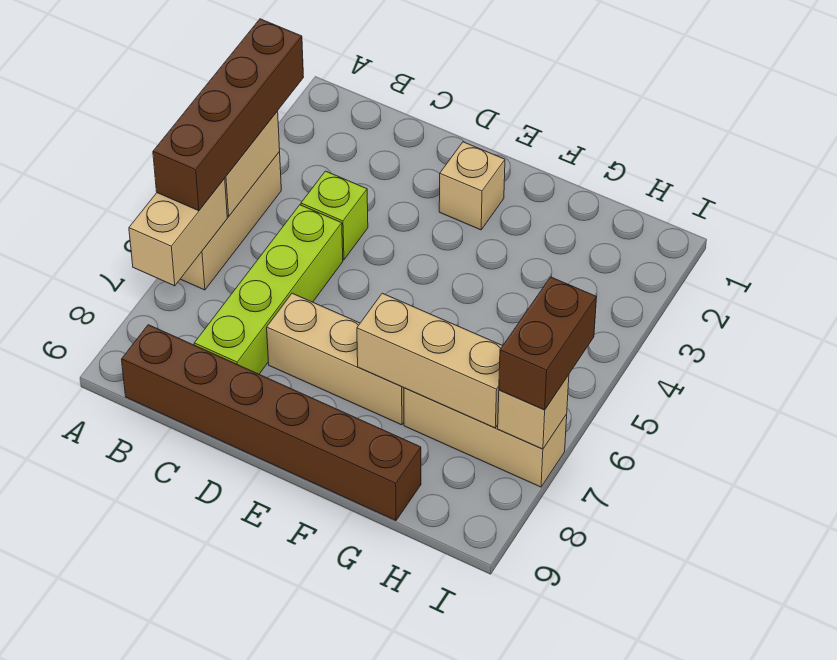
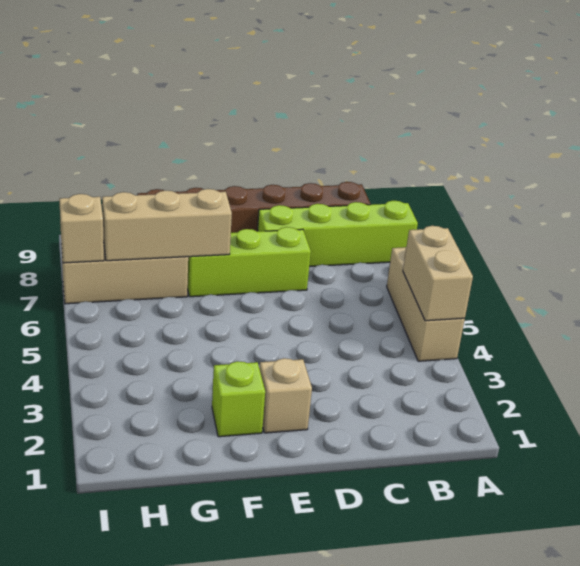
brown 1x4 brick [153,19,304,211] -> none
tan 1x2 brick [129,179,227,286] -> none
lime 1x1 brick [301,171,368,260] -> lime 1x1 brick moved to [212,361,265,437]
lime 1x4 brick [194,205,343,374] -> lime 1x4 brick turned to [257,201,418,267]
tan 1x3 brick [267,293,404,425] -> lime 1x3 brick [187,227,311,297]
brown 1x2 brick [499,277,597,410] -> none

